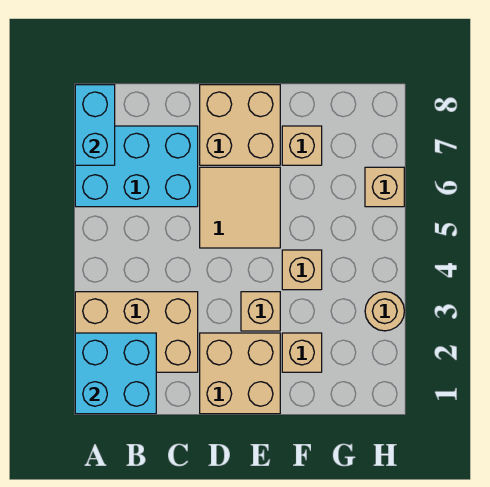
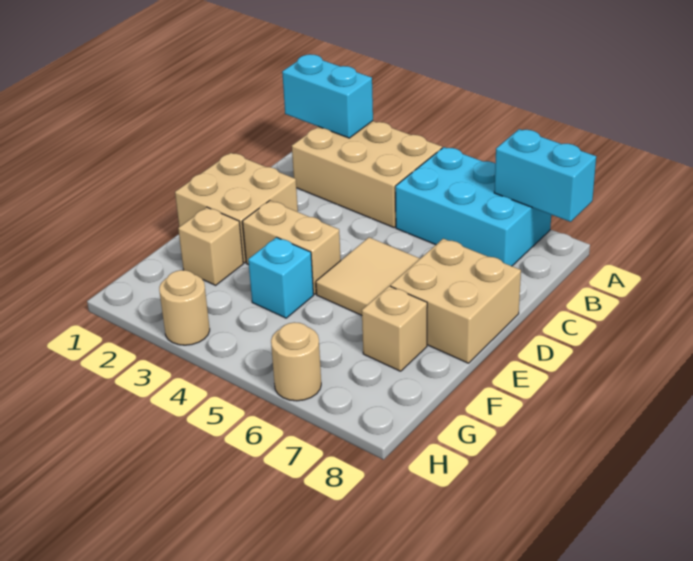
cyan 2x2 brick [75,333,156,414] -> cyan 1x2 brick [282,54,373,138]
tan 2x3 brick [75,292,198,372] -> tan 2x3 brick turned to [292,121,442,227]
cyan 2x3 brick [75,126,198,207] -> cyan 2x3 brick turned to [396,147,551,266]
tan 1x1 brick [241,292,280,331] -> tan 1x2 brick [243,201,341,294]
tan 1x1 brick [282,250,322,290] -> cyan 1x1 brick [248,237,313,318]
tan 1x1 brick [365,167,404,207] -> tan 1x1 round brick [271,322,321,401]

